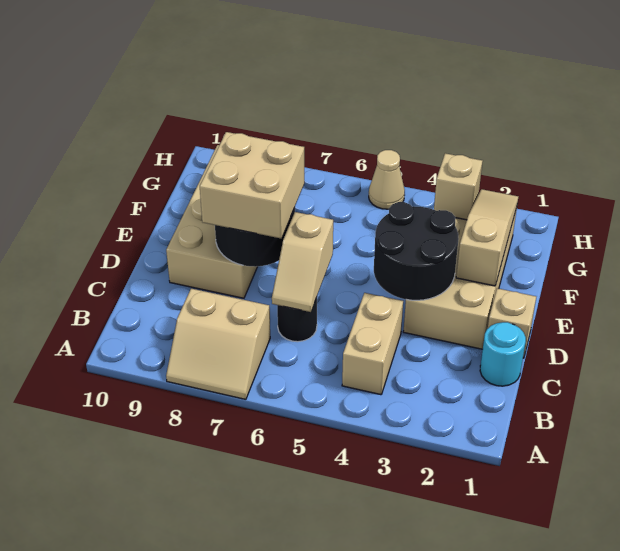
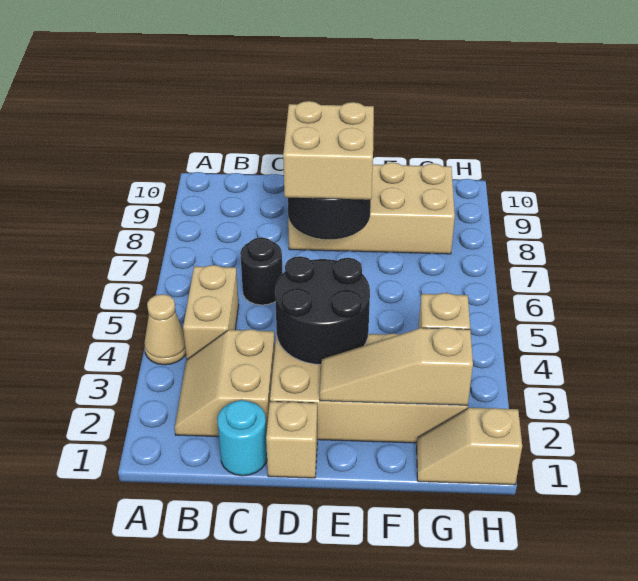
tan 2x2 slope [166,289,270,399] -> tan 2x2 slope moved to [175,329,275,437]
tan 1x2 brick [342,293,403,395] -> tan 1x2 brick turned to [183,265,239,359]
tan 1x2 slope [272,212,333,312] -> tan 1x2 slope moved to [417,408,522,485]
tan 1x3 slope [456,189,518,286] -> tan 1x3 slope turned to [320,327,473,405]
tan 1x1 cone [369,150,405,209] -> tan 1x1 cone moved to [144,294,186,365]

